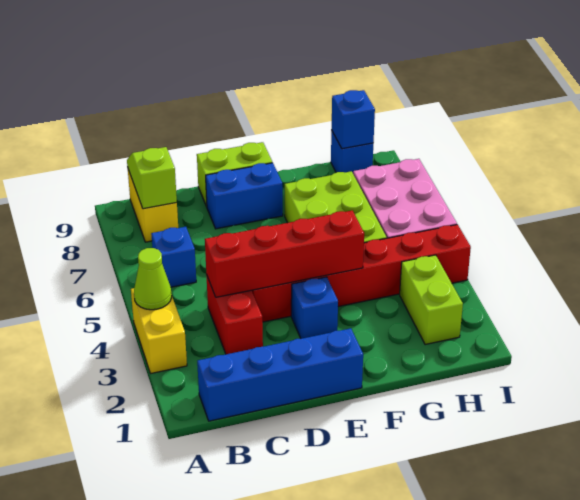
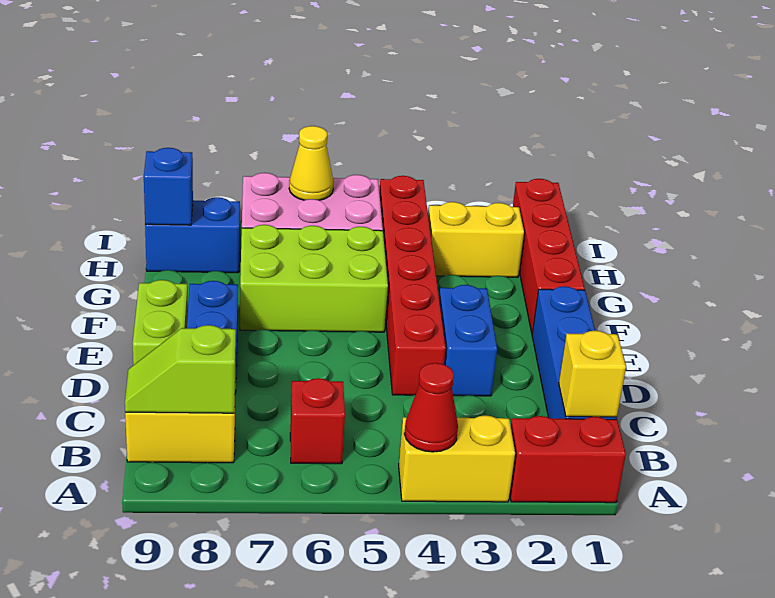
lime 1x1 cone [134,248,172,310] -> red 1x1 cone [404,363,458,452]
none -> yellow 1x1 brick [559,331,626,417]
blue 1x1 brick [151,227,196,287] -> red 1x1 brick [290,378,345,464]
red 1x2 brick [206,275,263,354] -> red 1x2 brick moved to [510,416,626,503]
red 1x4 brick [205,210,364,297] -> red 1x4 brick moved to [513,179,585,333]
blue 1x1 brick [291,277,338,339] -> blue 1x2 brick [439,285,497,396]
lime 1x2 brick [400,255,463,345] -> yellow 1x2 brick [428,202,524,277]
blue 1x1 brick [331,130,373,173] -> blue 1x2 brick [145,197,240,273]
none -> yellow 1x1 cone [289,126,334,200]

